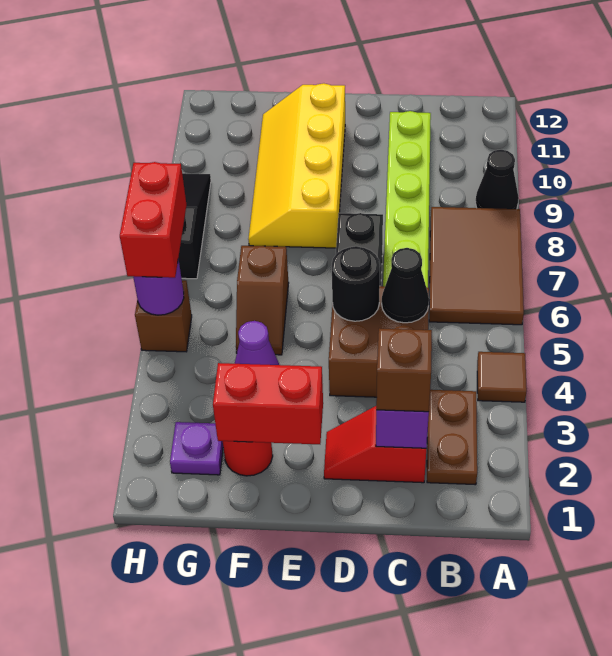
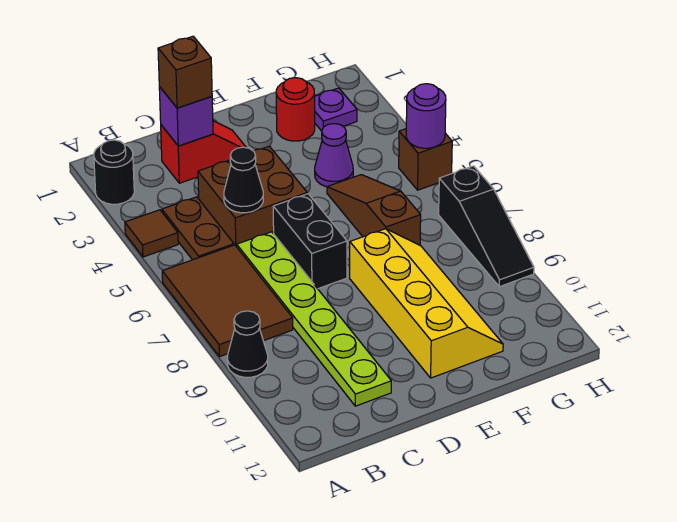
brown 1x2 plate [427,390,477,485] -> brown 1x2 plate moved to [162,197,234,260]
black 1x1 round brick [332,246,380,321] -> black 1x1 round brick moved to [94,140,134,204]
red 1x2 brick [213,363,323,444] -> none
brown 1x2 slope [236,246,289,355] -> brown 1x3 slope [327,175,421,245]
red 1x2 brick [120,162,186,278] -> none

